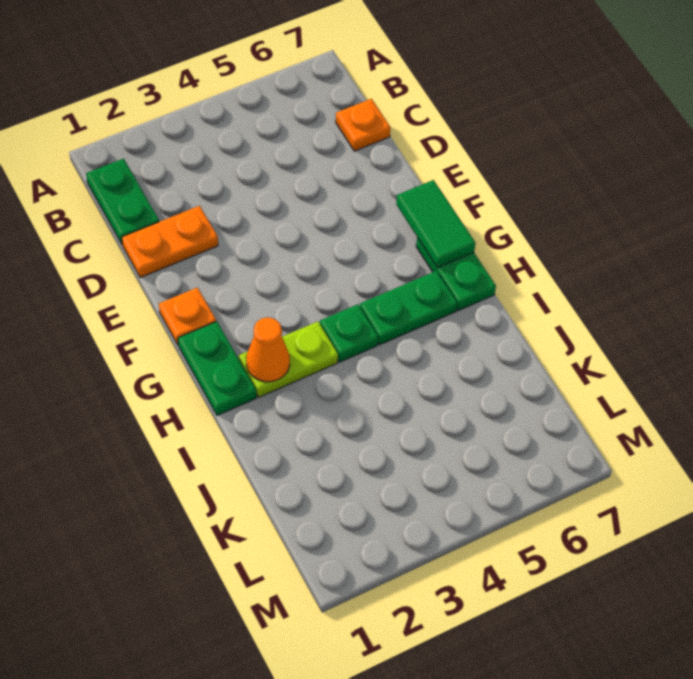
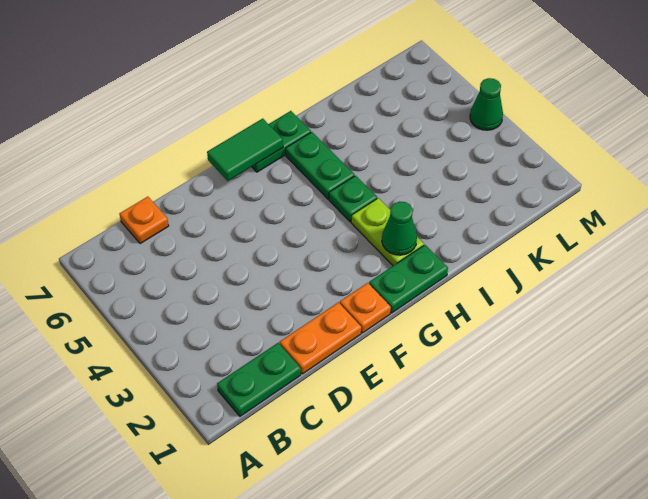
orange 1x2 plate [122,206,218,278] -> orange 1x2 plate turned to [280,303,361,374]
orange 1x1 cone [246,317,290,382] -> green 1x1 cone [382,201,417,255]
none -> green 1x1 cone [470,78,503,130]

